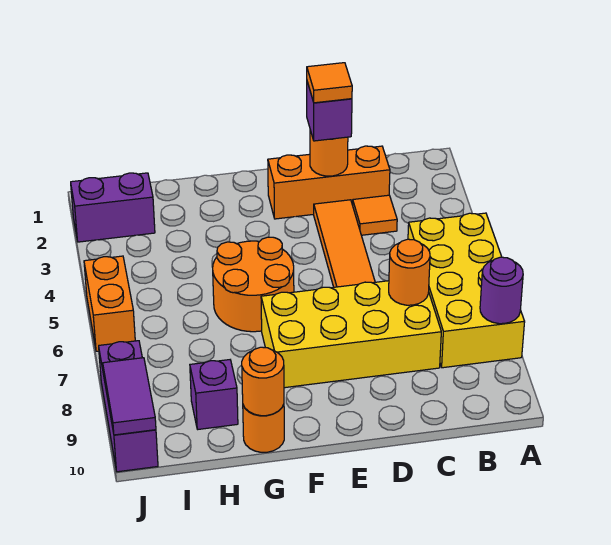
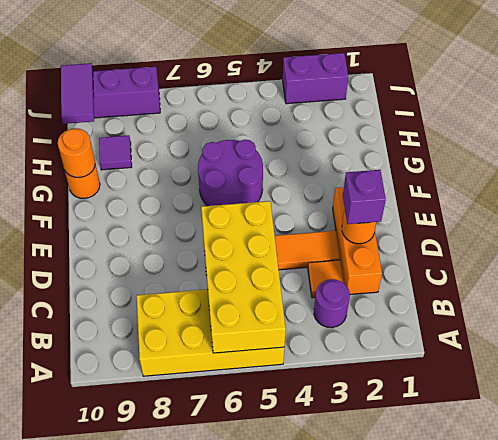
purple 1x1 round brick [480,257,523,324] -> purple 1x1 round brick moved to [314,279,350,328]
yellow 2x4 brick [261,281,441,388] -> yellow 2x4 brick moved to [201,201,286,353]
orange 1x1 round brick [389,239,430,305] -> none
orange 1x1 tile [307,63,352,103] -> none
orange 2x2 round brick [213,237,294,332] -> purple 2x2 round brick [198,140,263,206]
purple 1x1 brick [190,360,238,429] -> purple 1x1 tile [99,135,132,170]
purple 1x2 brick [71,173,155,242] -> purple 1x2 brick turned to [283,53,348,104]
orange 1x2 brick [84,256,135,351] -> none
purple 1x2 tile [103,358,156,435] -> purple 1x2 tile turned to [61,63,94,124]

